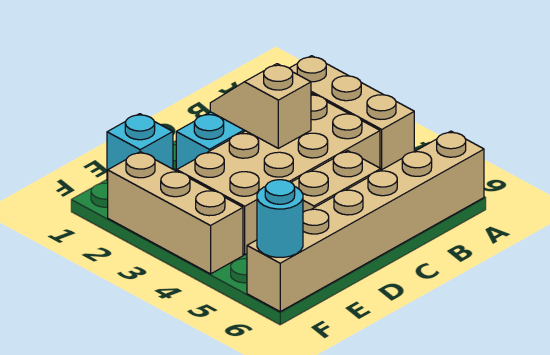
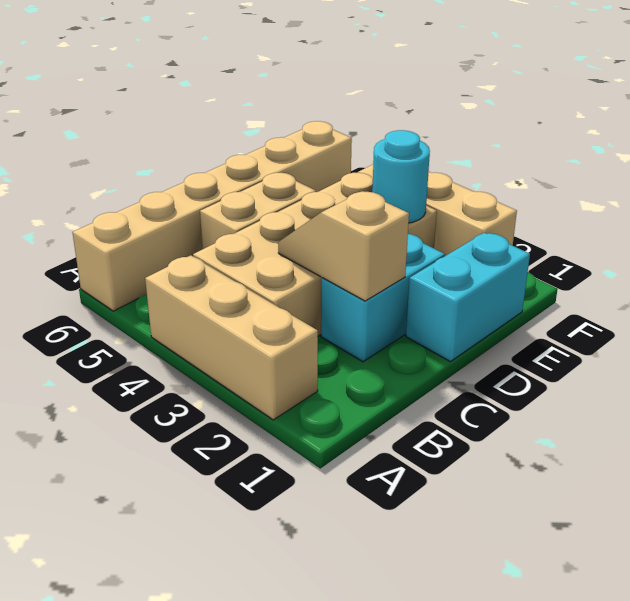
tan 1x2 slope [210,64,311,148] -> tan 1x2 slope turned to [278,191,409,301]
cyan 1x1 brick [107,114,173,180] -> cyan 1x2 brick [406,233,530,362]
cyan 1x1 round brick [257,180,303,257] -> cyan 1x1 round brick moved to [372,130,430,223]

